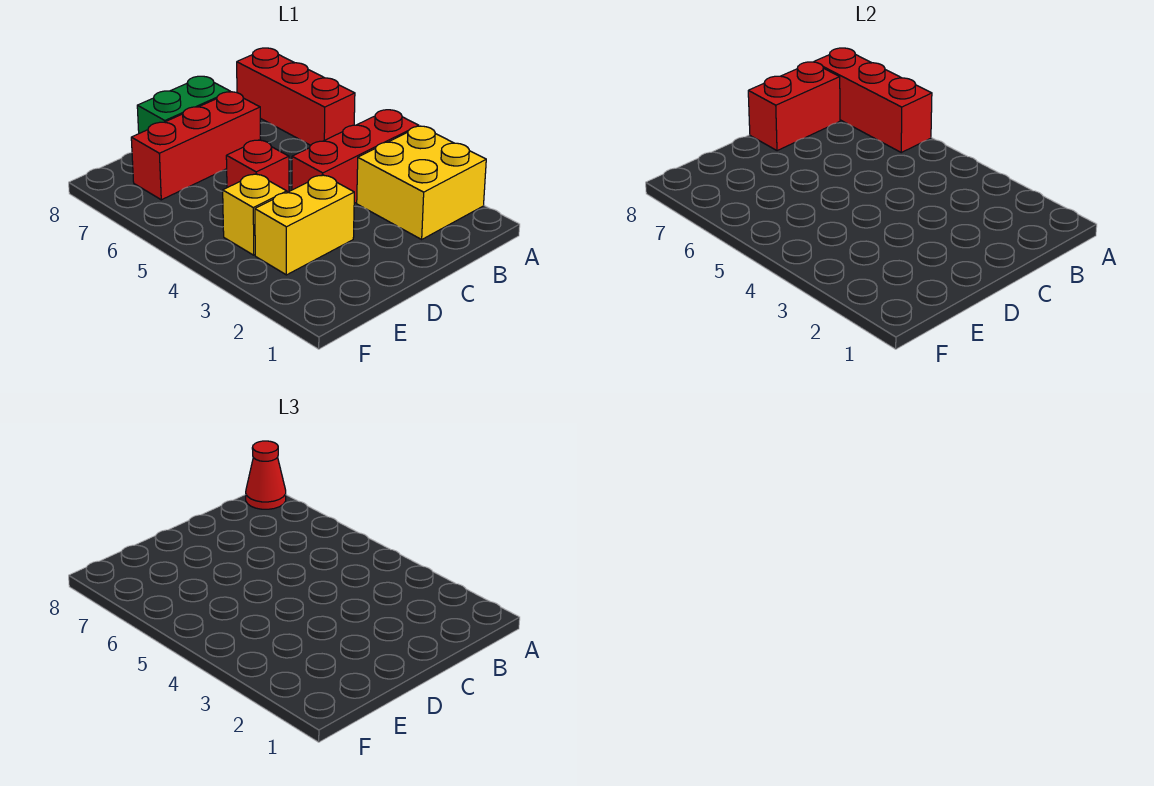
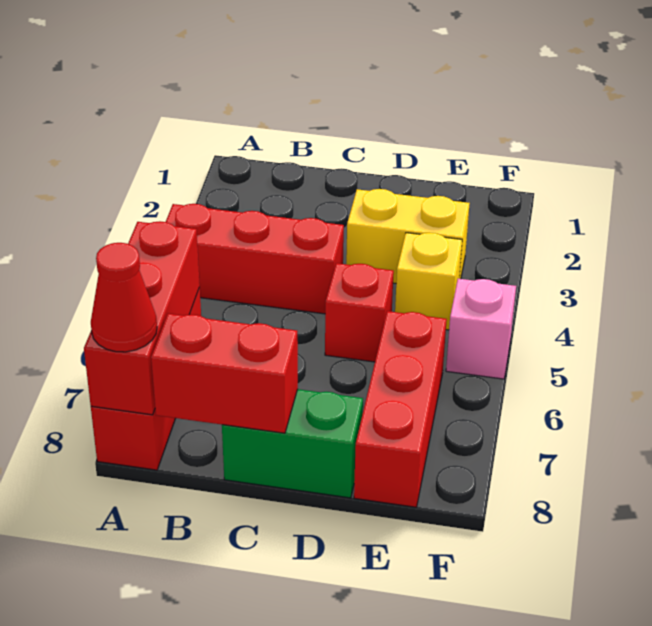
yellow 2x2 brick [357,126,486,239] -> none
red 1x3 brick [131,92,260,200] -> red 1x3 brick turned to [354,311,447,507]
none -> pink 1x1 brick [446,279,516,379]

